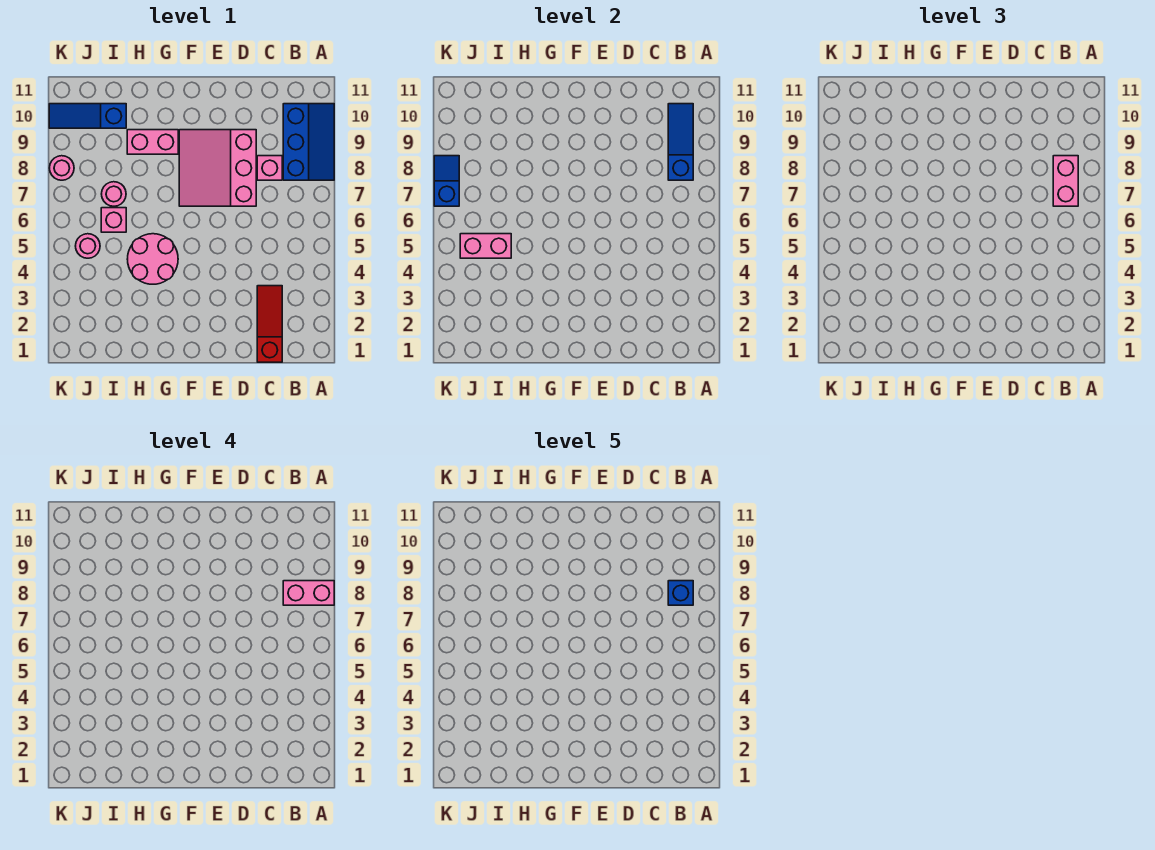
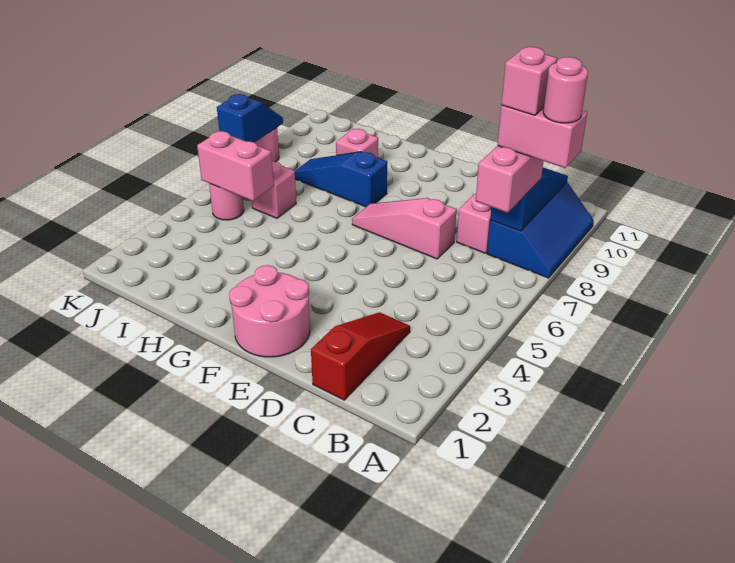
blue 1x1 brick [668,581,693,605] -> pink 1x1 brick [501,47,557,115]
pink 3x3 slope [179,130,256,206] -> pink 1x3 slope [352,198,457,259]
pink 2x2 round brick [127,234,178,284] -> pink 2x2 round brick moved to [229,265,310,357]
pink 1x2 brick [127,130,178,154] -> pink 1x1 brick [336,129,378,158]
pink 1x1 round brick [102,182,126,206] -> pink 1x1 round brick moved to [543,57,588,123]
blue 1x3 slope [49,104,126,128] -> blue 1x3 slope moved to [295,152,387,207]

